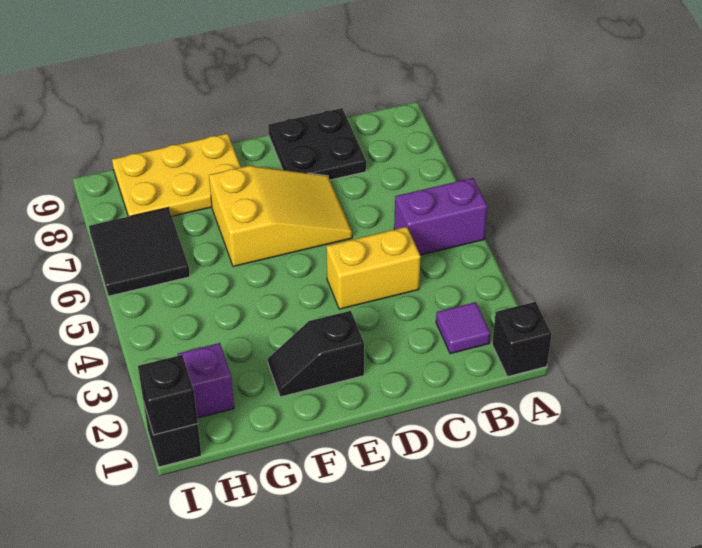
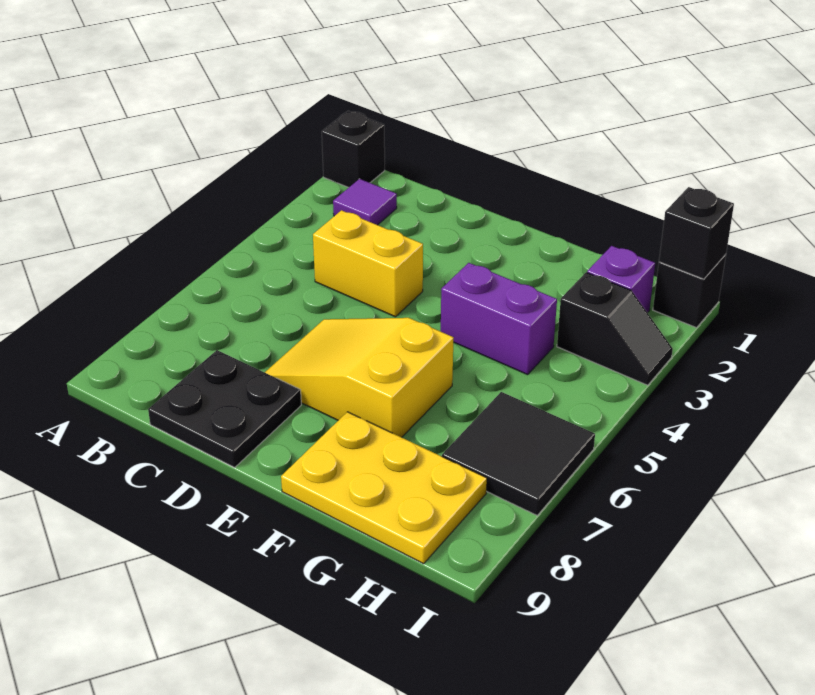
purple 1x2 brick [394,178,487,255] -> purple 1x2 brick moved to [441,263,557,375]
black 1x2 slope [268,311,364,397] -> black 1x2 slope moved to [557,272,673,385]

